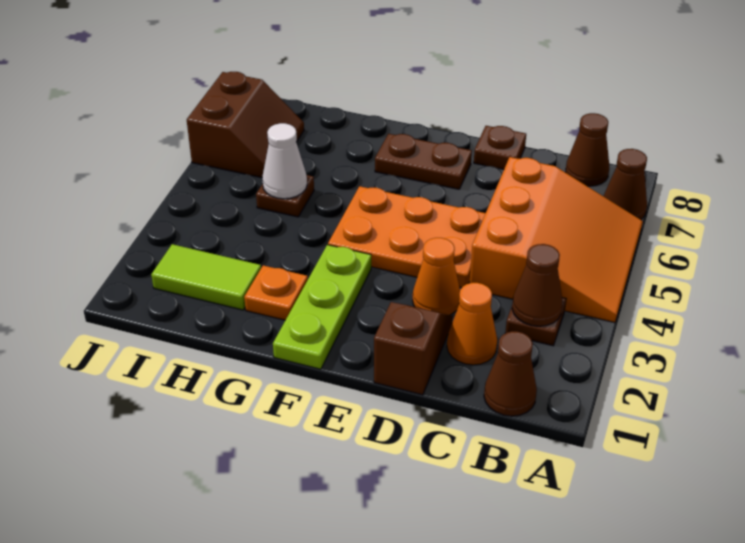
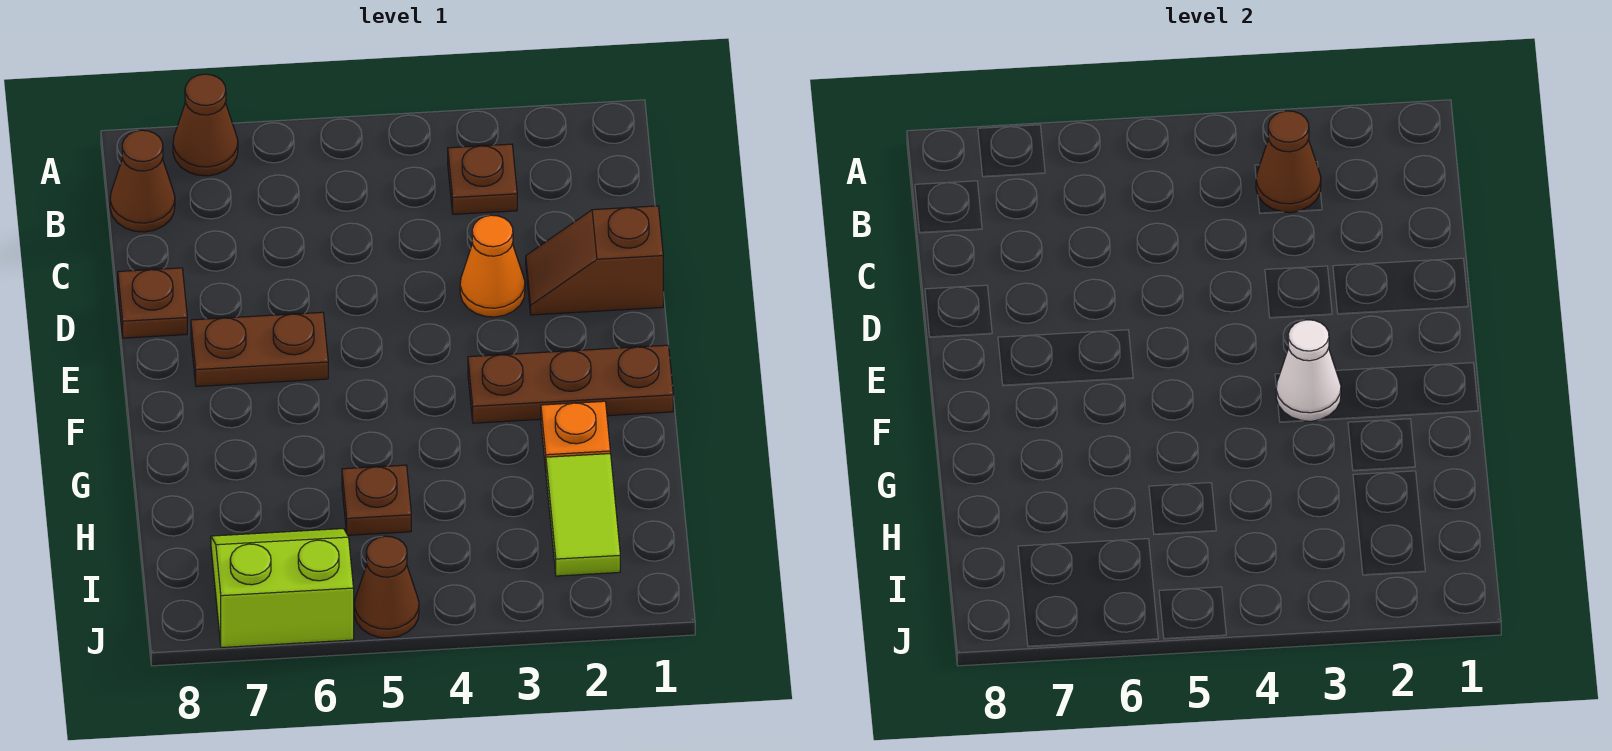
orange 3x3 slope [469,157,643,323] -> none
brown 1x1 cone [484,331,537,416] -> brown 1x1 cone moved to [354,536,419,638]
orange 1x1 cone [447,283,497,365] -> none
orange 2x3 plate [328,186,485,288] -> none
brown 1x2 plate [375,134,472,189] -> brown 1x2 plate turned to [191,312,328,386]
lime 1x3 plate [273,245,371,369] -> brown 1x3 plate [468,345,673,423]
white 1x1 cone [262,123,307,199] -> white 1x1 cone moved to [1276,320,1341,421]
brown 2x2 slope [187,72,304,178] -> lime 2x2 slope [211,529,354,648]

